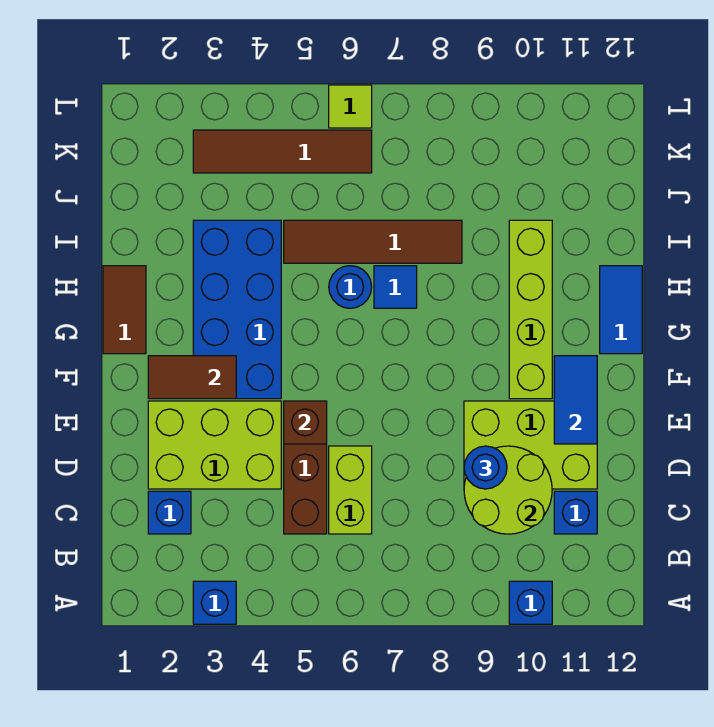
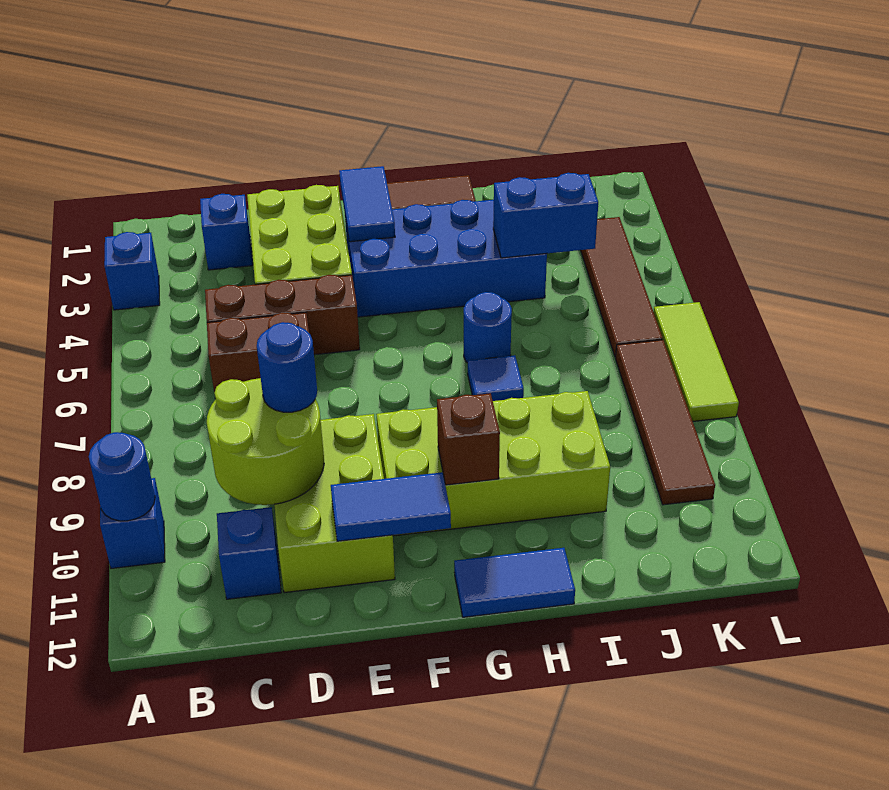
none -> blue 1x1 round brick [89,432,155,521]
lime 1x2 brick [329,446,372,534] -> brown 1x2 brick [207,313,309,392]
brown 1x1 brick [284,401,327,444] -> brown 1x1 brick moved to [437,393,500,485]
brown 1x2 tile [148,356,236,399] -> blue 1x2 tile [339,166,395,242]
lime 1x4 brick [509,220,552,399] -> lime 2x4 brick [376,391,610,536]
none -> blue 1x2 brick [493,173,598,258]
brown 1x4 tile [284,220,462,263] -> brown 1x4 tile moved to [615,340,715,505]
lime 1x1 tile [329,85,372,128] -> lime 1x3 tile [653,302,739,421]

